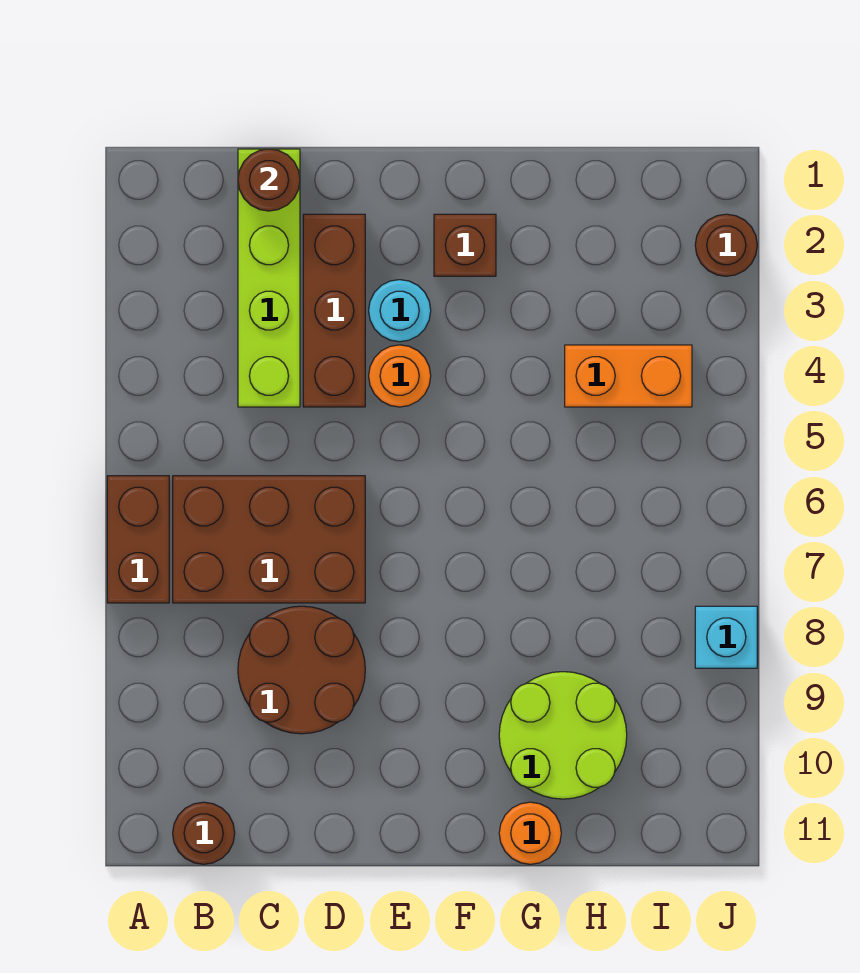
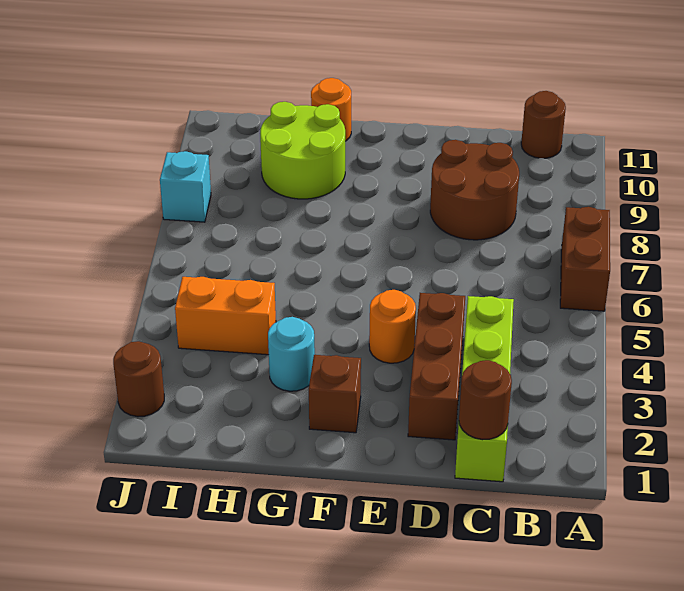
brown 2x3 brick [173,476,365,603] -> none
cyan 1x1 round brick [369,280,431,342] -> cyan 1x1 round brick moved to [268,317,315,391]

